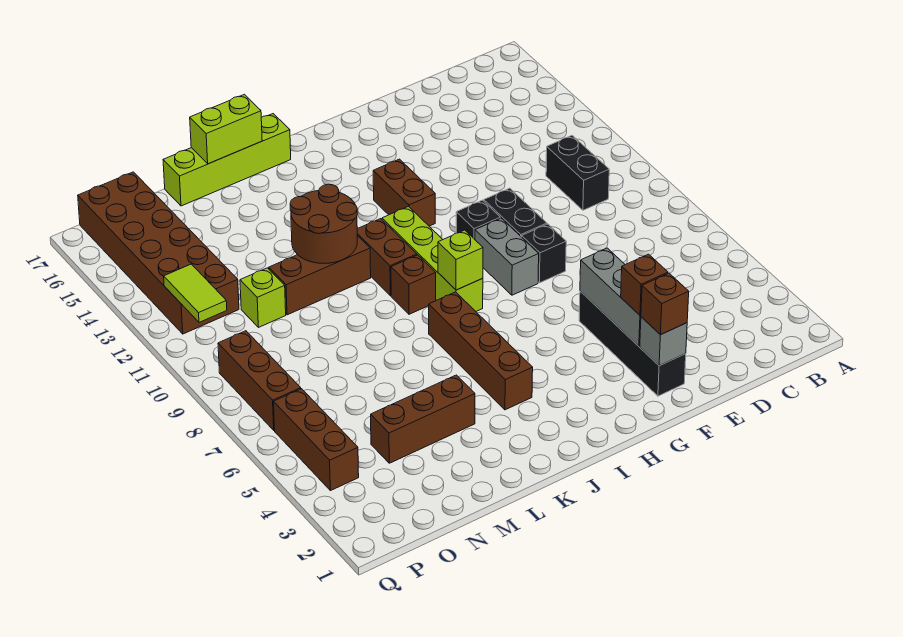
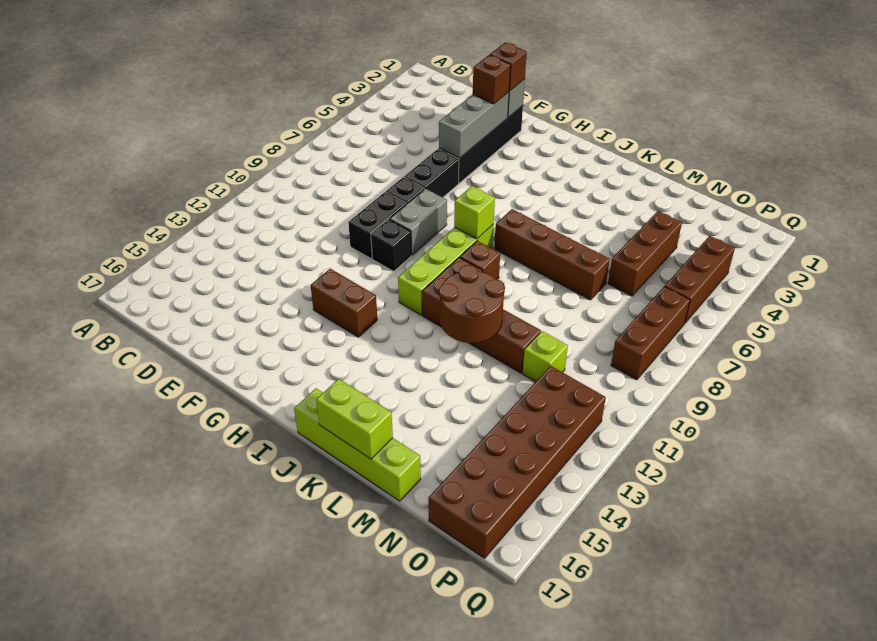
black 1x2 brick [546,136,609,210] -> black 1x2 brick moved to [404,149,459,197]
brown 1x2 brick [373,159,435,226] -> brown 1x2 brick turned to [311,269,377,337]
brown 1x4 brick [429,292,533,410] -> brown 1x4 brick turned to [494,209,610,300]
brown 1x3 brick [371,375,475,463] -> brown 1x3 brick turned to [608,211,682,296]
lime 1x2 tile [164,264,227,322] -> none

